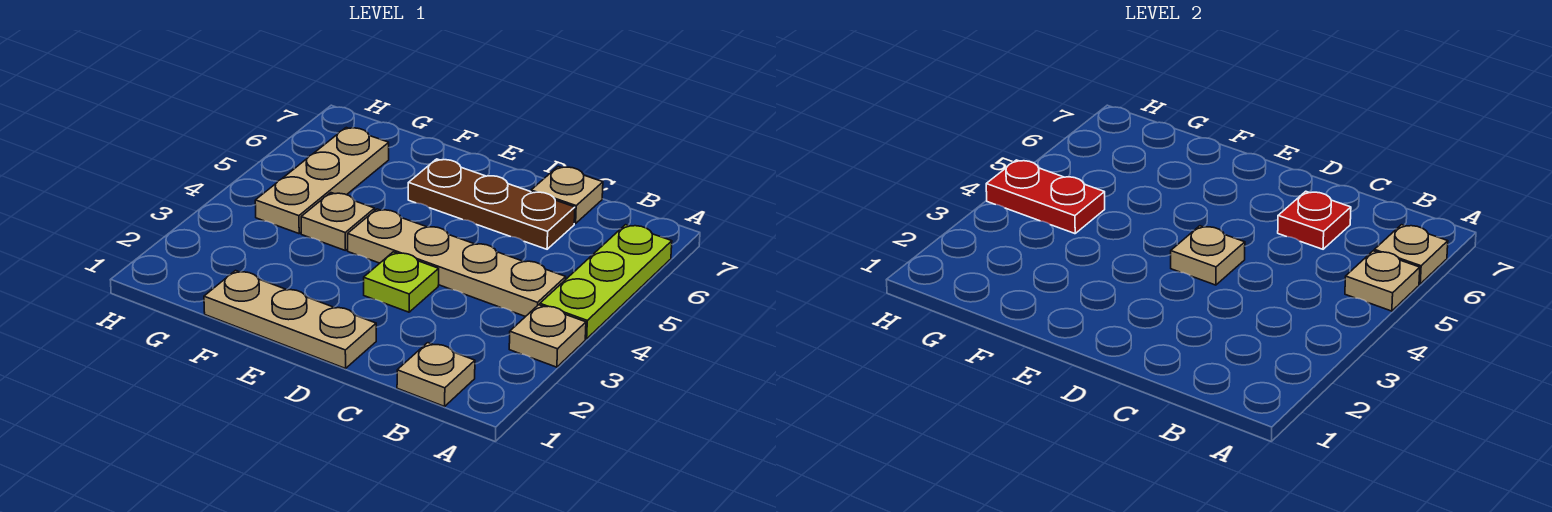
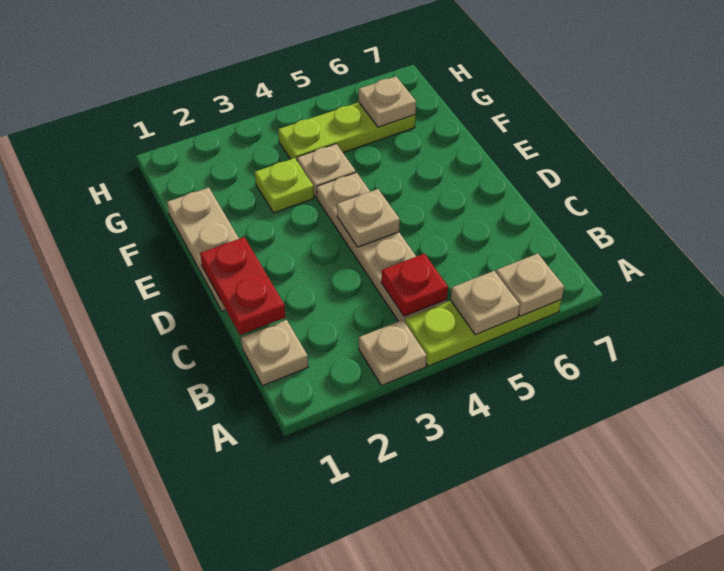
brown 1x3 plate [408,159,575,249] -> none
red 1x1 plate [1278,191,1351,249] -> red 1x1 plate moved to [381,254,448,316]
tan 1x1 plate [531,167,603,224] -> tan 1x1 plate moved to [359,76,416,127]
lime 1x1 plate [364,252,439,312] -> lime 1x1 plate moved to [255,158,314,213]
tan 1x3 plate [255,128,389,234] -> lime 1x3 plate [278,102,416,160]
red 1x2 plate [986,160,1105,234] -> red 1x2 plate moved to [200,237,286,335]

